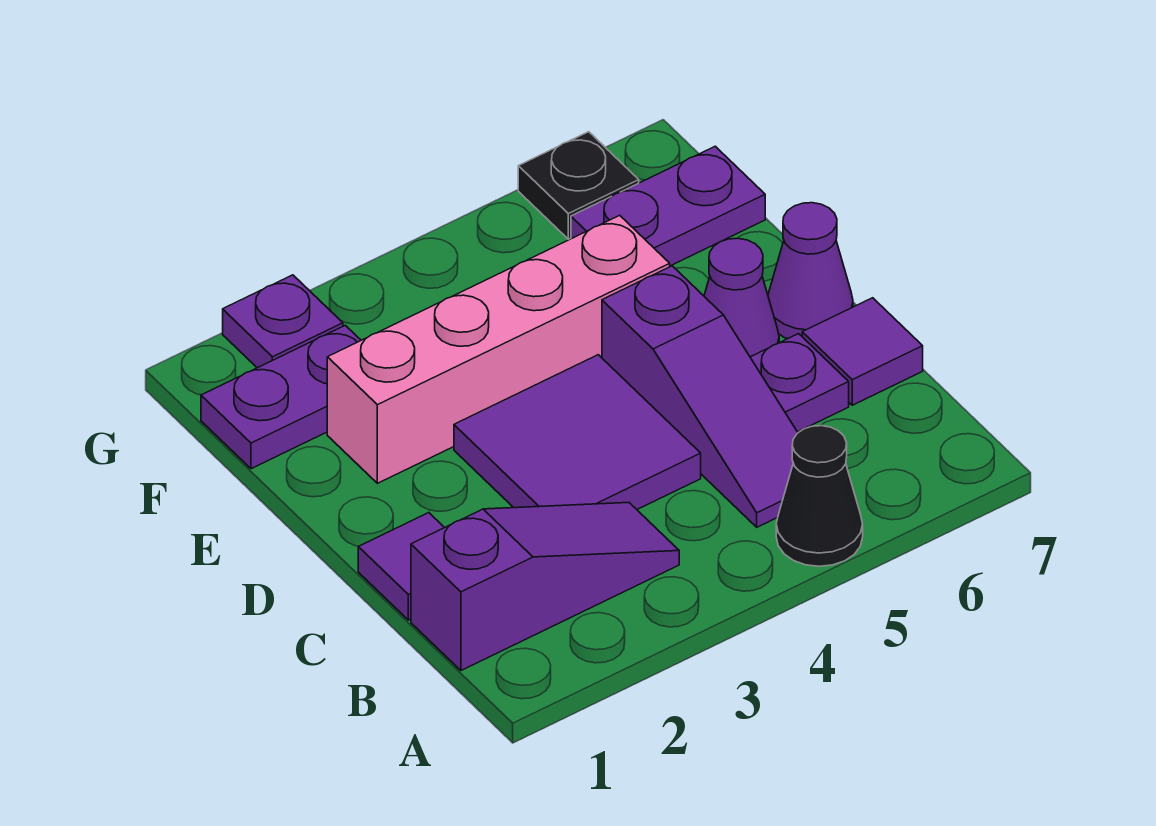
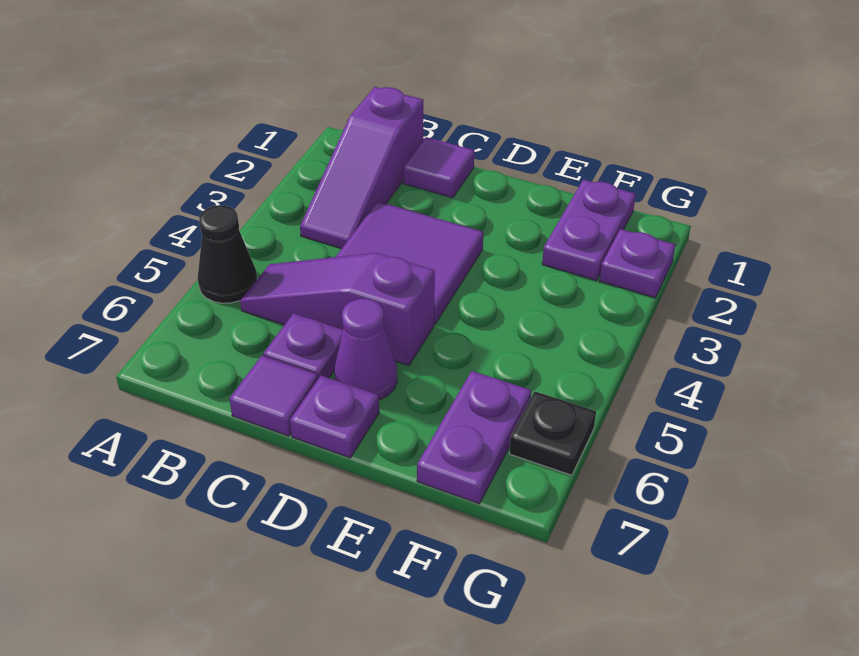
purple 1x1 cone [768,203,853,339] -> purple 1x1 plate [290,376,379,458]
pink 1x4 brick [327,215,670,483] -> none

